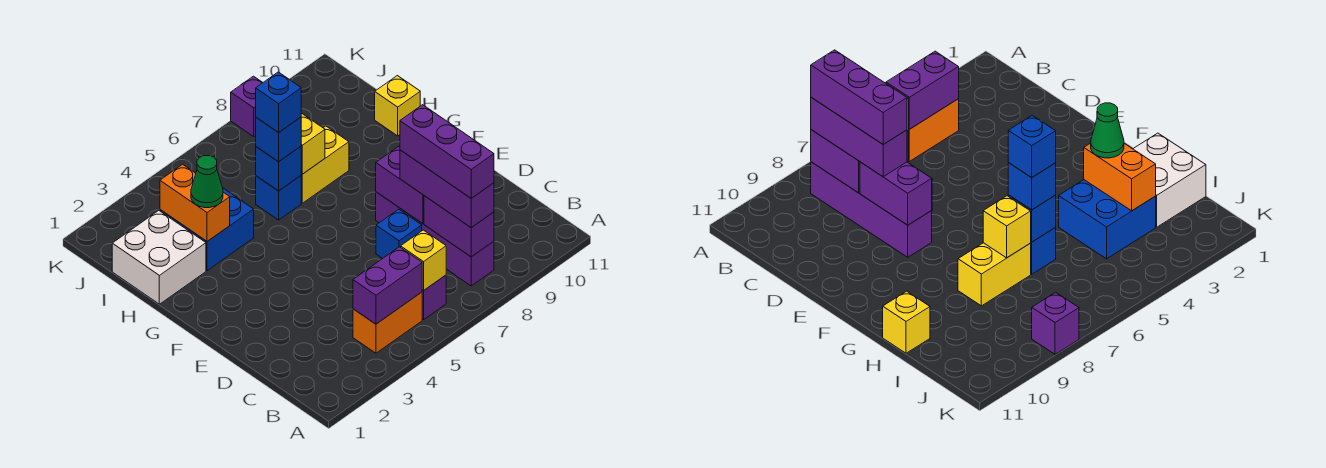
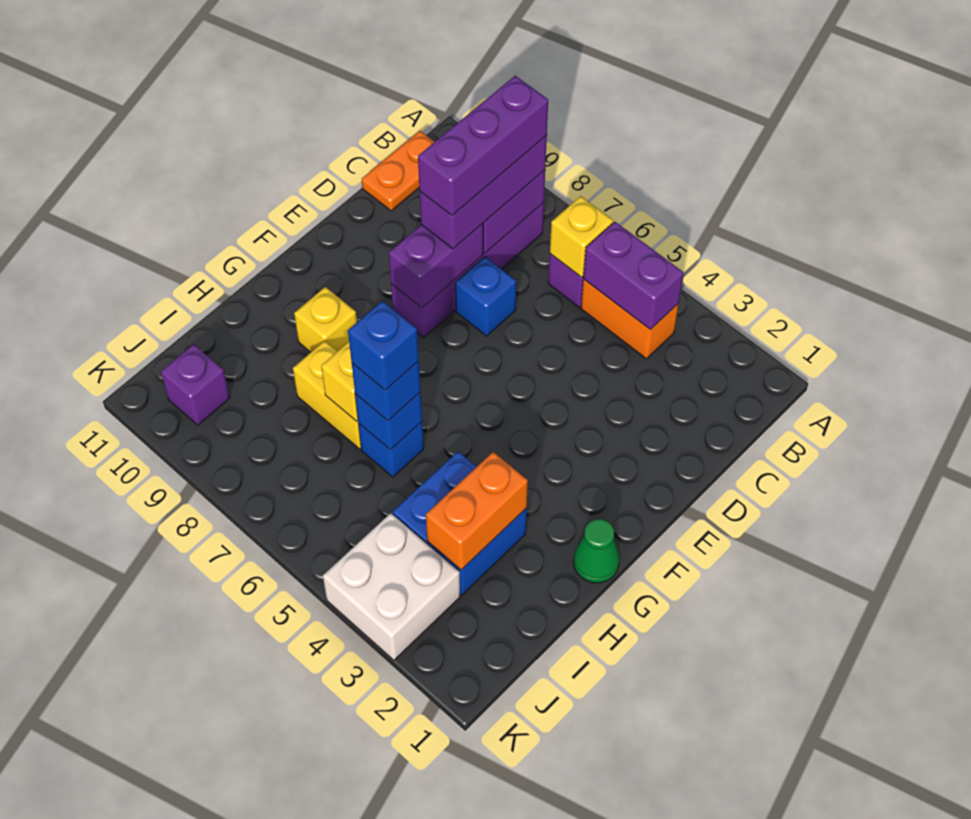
none -> orange 1x2 plate [362,131,434,211]
white 2x2 brick [112,211,206,304] -> white 2x2 brick moved to [323,513,460,660]
green 1x1 cone [191,156,223,208] -> green 1x1 cone moved to [574,519,619,583]
yellow 1x1 brick [375,76,420,136] -> yellow 1x1 brick moved to [294,287,357,352]
purple 1x1 brick [231,76,263,136] -> purple 1x1 brick moved to [161,344,230,425]

